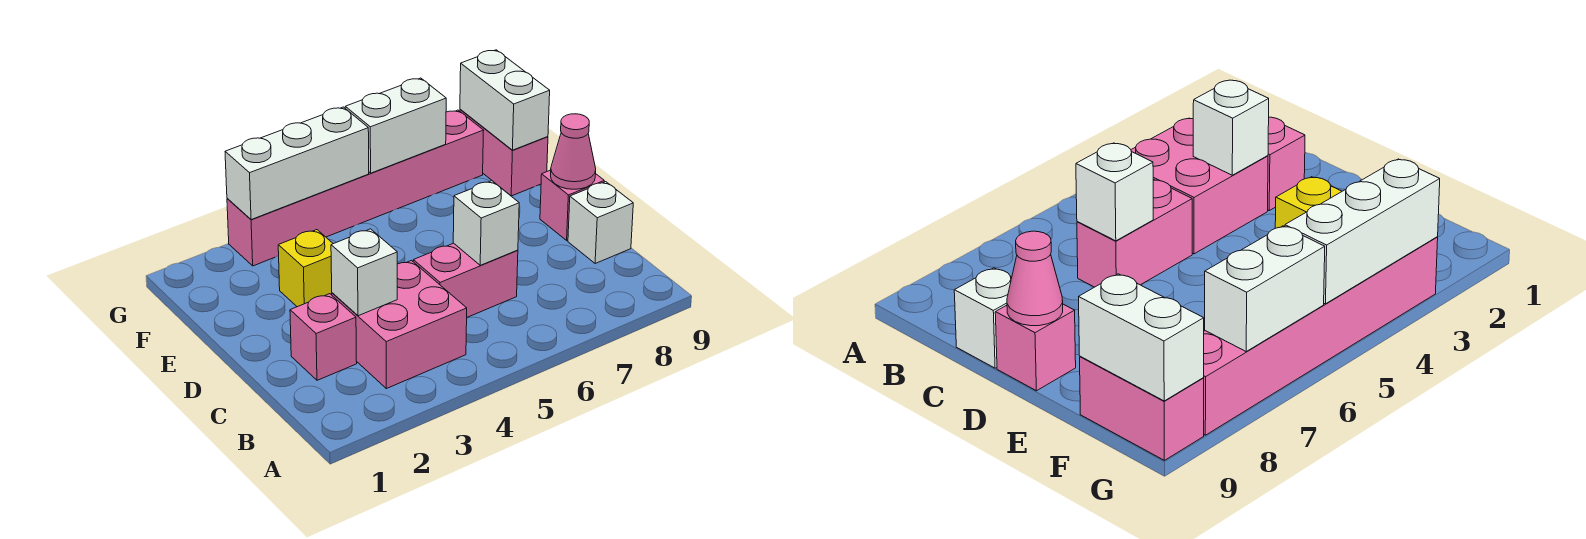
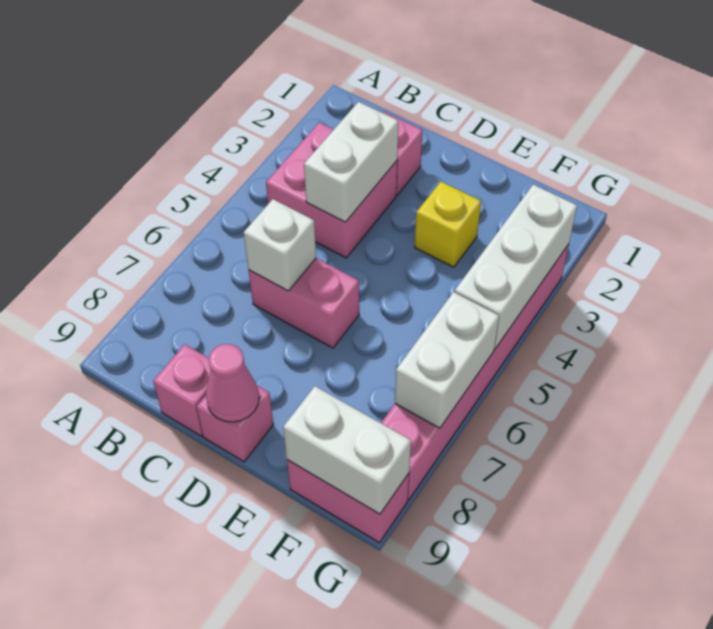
white 1x1 brick [331,229,397,316] -> white 1x2 brick [304,102,398,222]
pink 1x2 brick [413,243,518,317] -> pink 1x2 brick turned to [249,258,359,348]
white 1x1 brick [568,182,633,264] -> pink 1x1 brick [153,344,211,436]

